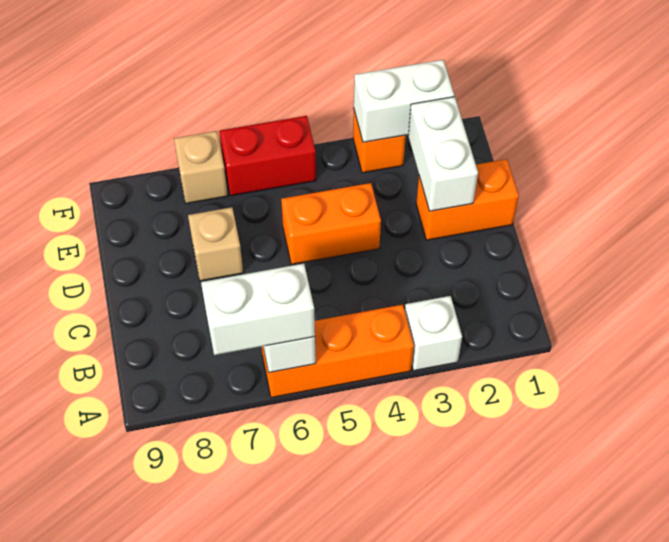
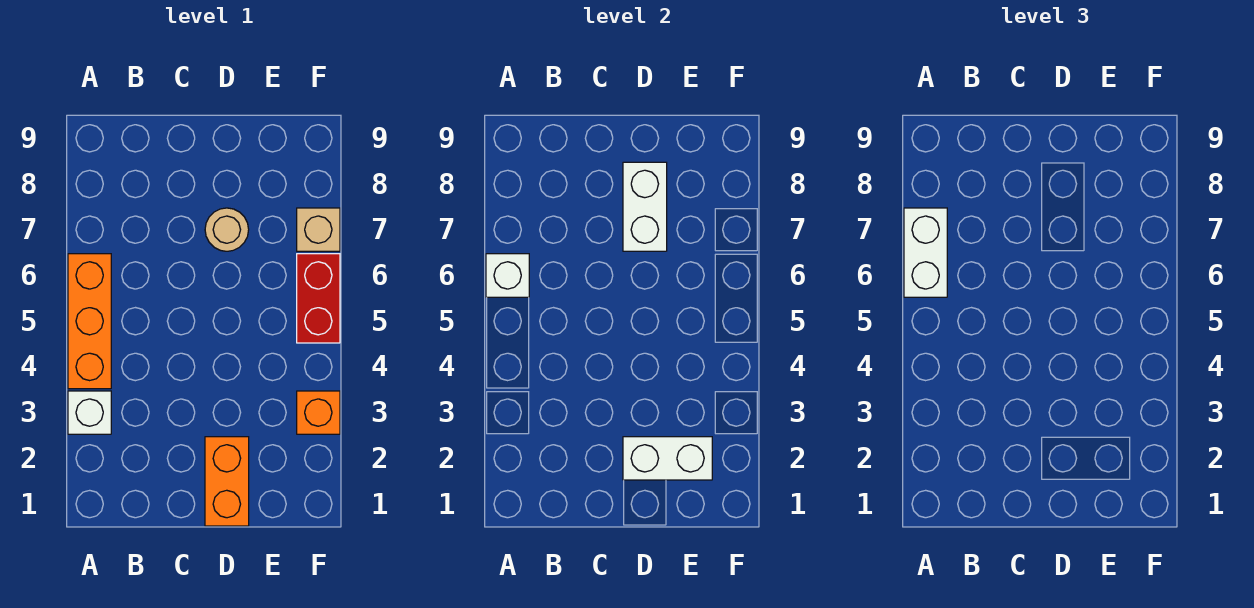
orange 1x2 brick [281,183,381,264] -> none
tan 1x1 brick [188,207,243,281] -> tan 1x1 round brick [205,208,249,251]
white 1x2 brick [354,60,454,142] -> white 1x2 brick moved to [623,162,667,251]

